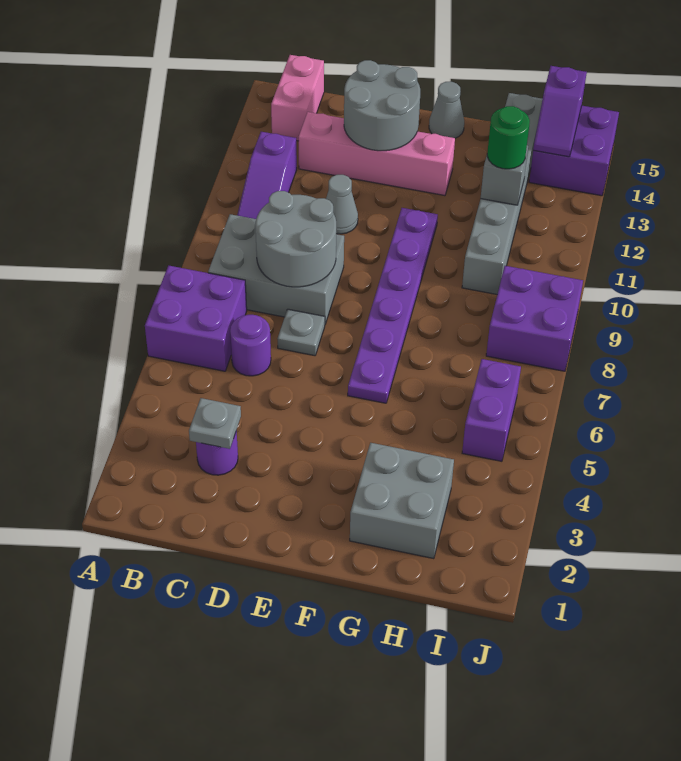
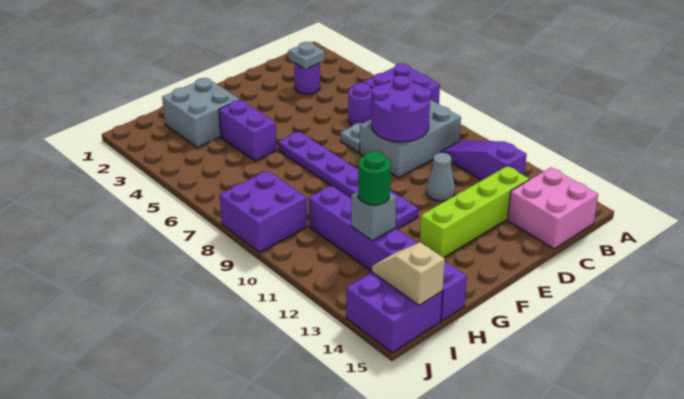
pink 1x2 brick [271,55,324,141] -> pink 2x2 brick [508,168,598,249]
grey 2x2 round brick [256,191,336,287] -> purple 2x2 round brick [371,75,431,142]
pink 1x4 brick [299,112,455,196] -> lime 1x4 brick [420,166,529,258]
grey 2x2 round brick [344,60,420,151] -> none
grey 1x1 cone [429,82,464,138] -> none
grey 1x6 brick [462,93,543,294] -> purple 1x6 brick [309,186,467,321]
purple 1x2 brick [462,359,521,461] -> purple 1x2 brick moved to [219,100,277,161]
purple 1x2 slope [533,66,587,157] -> tan 1x2 slope [372,242,445,305]

